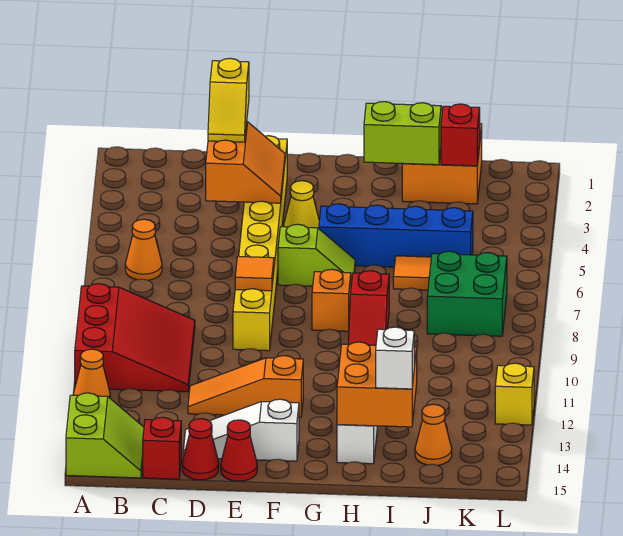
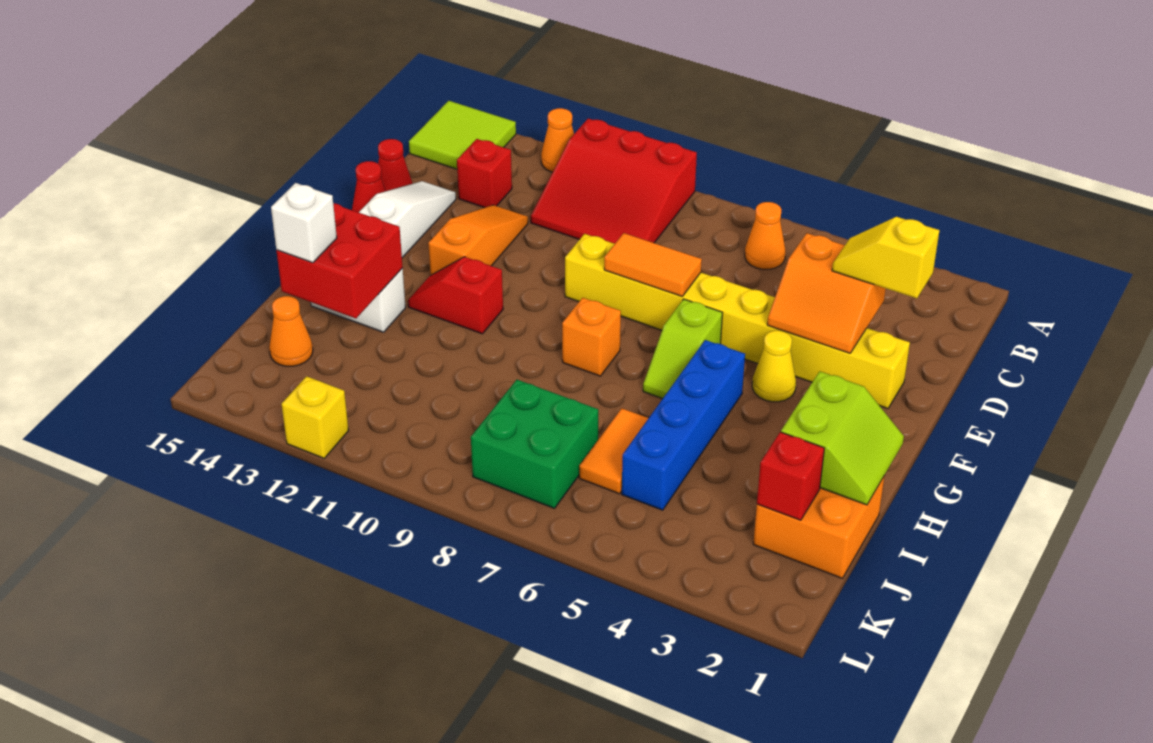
lime 2x2 slope [66,393,144,478] -> lime 2x2 tile [409,101,516,169]
red 1x1 brick [143,417,181,479] -> red 1x1 brick moved to [457,139,512,208]
orange 1x1 tile [235,256,274,291] -> orange 1x2 tile [604,233,702,297]
red 1x2 slope [348,271,389,345] -> red 1x2 slope moved to [408,257,503,334]
orange 2x2 brick [337,342,417,427] -> red 2x2 brick [276,203,403,318]

